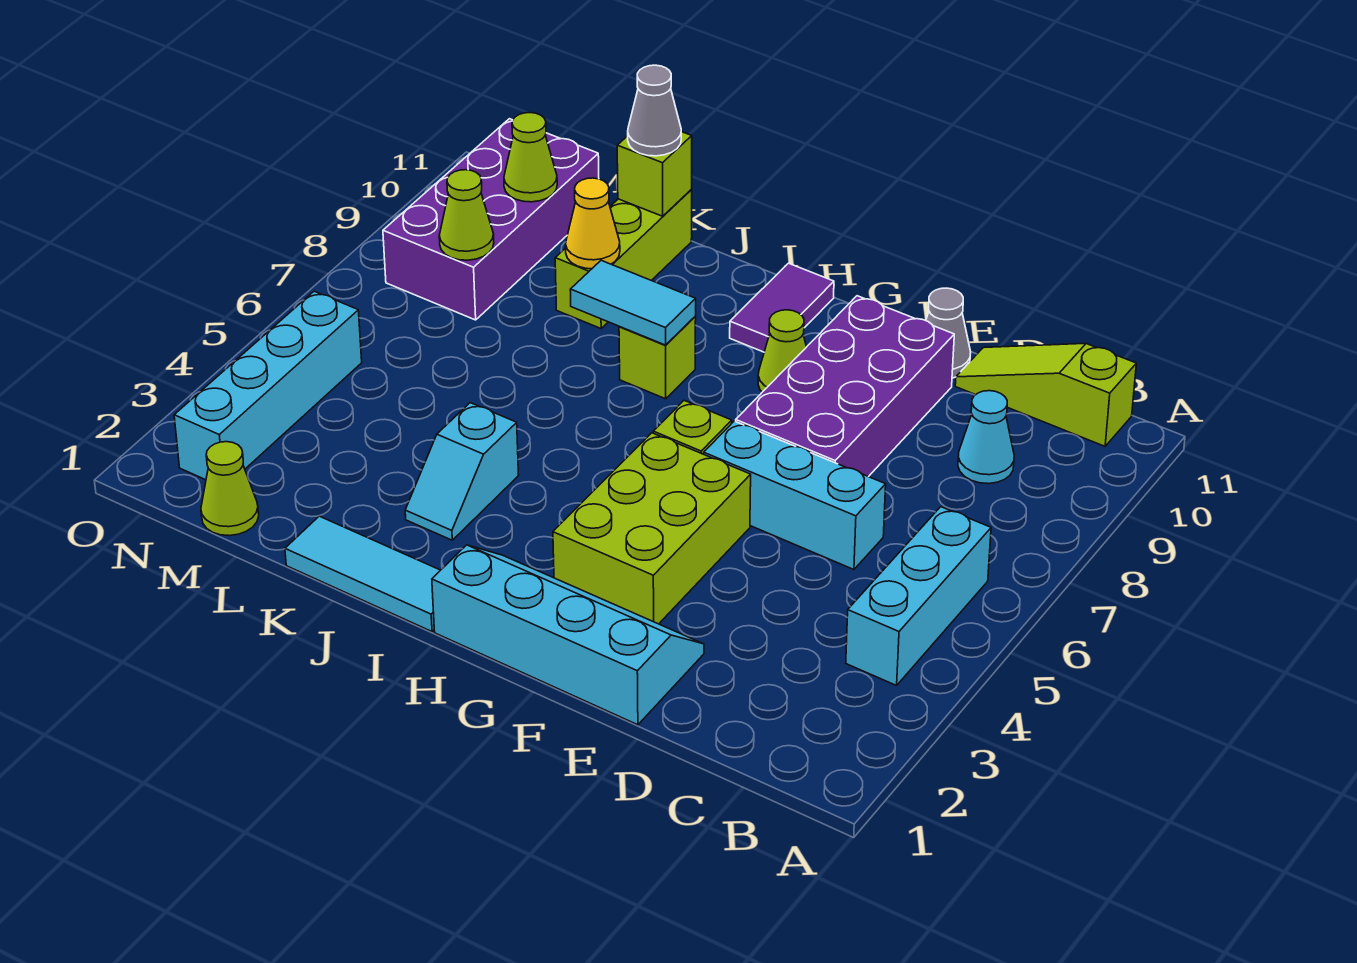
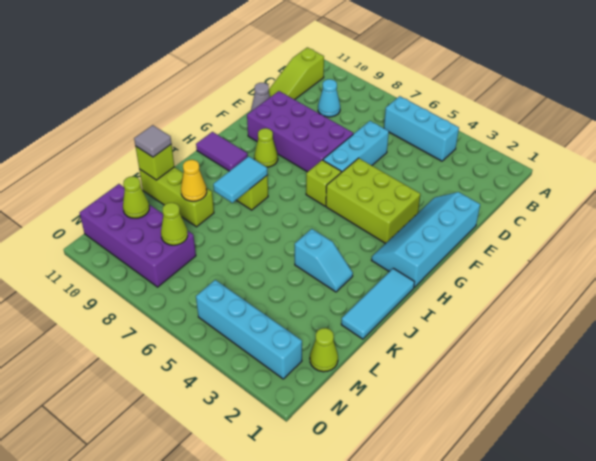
grey 1x1 cone [628,65,681,156] -> grey 1x1 tile [134,125,171,157]

